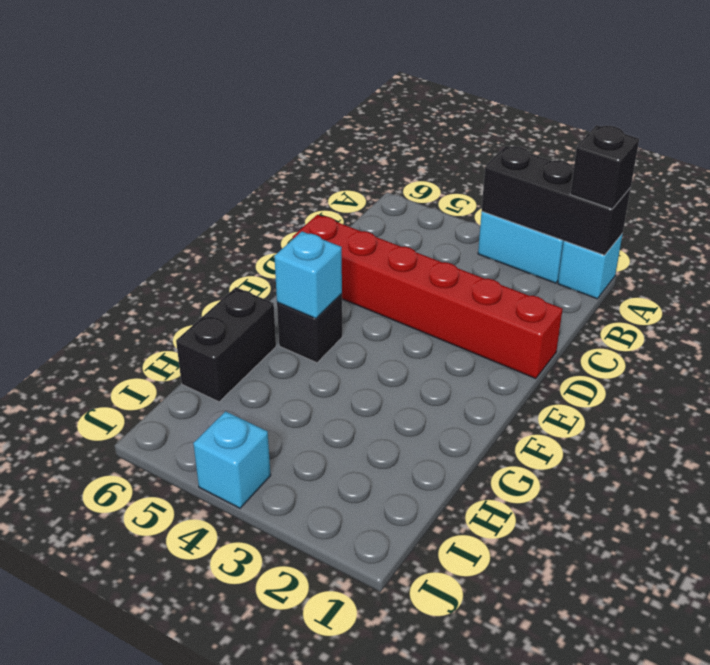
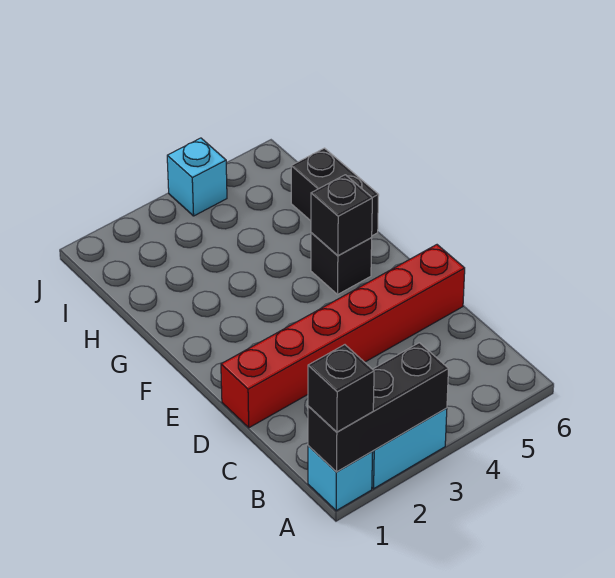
cyan 1x1 brick [274,231,342,319] -> black 1x1 brick [311,175,372,255]

